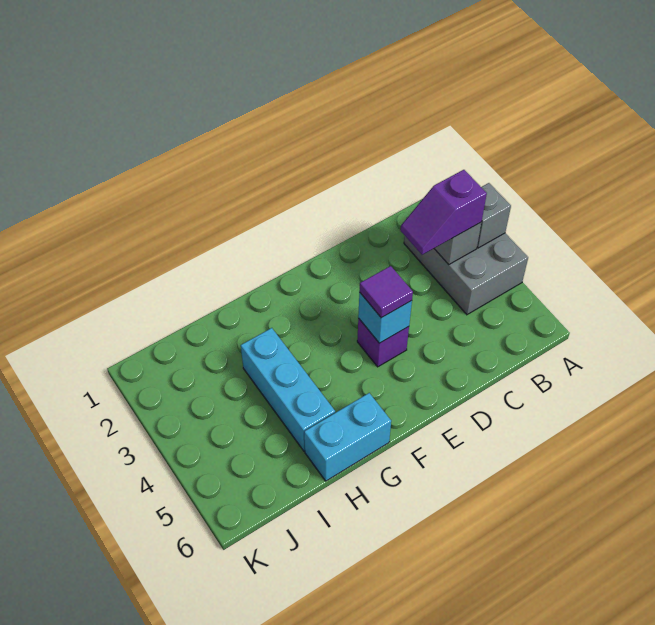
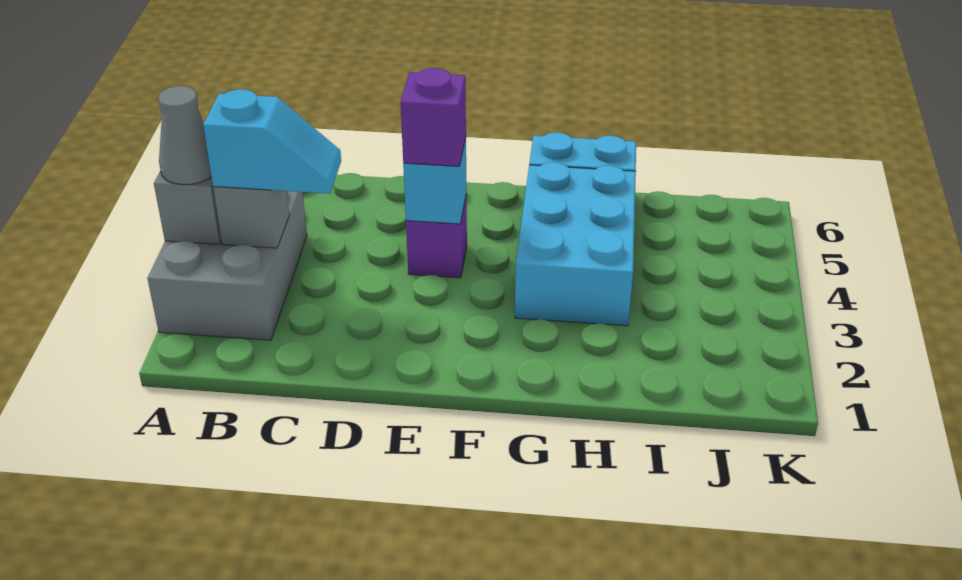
none -> grey 1x1 cone [158,86,211,185]
purple 1x2 slope [400,170,487,255] -> cyan 1x2 slope [203,89,341,194]
purple 1x1 tile [359,266,413,318] -> purple 1x1 brick [401,68,466,166]
cyan 1x3 brick [241,328,335,451] -> cyan 2x3 brick [515,162,636,326]

